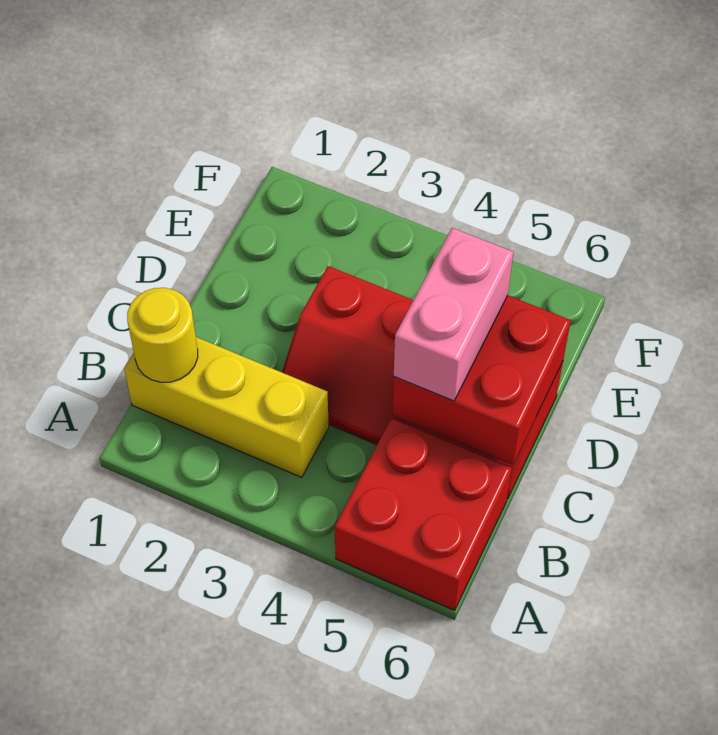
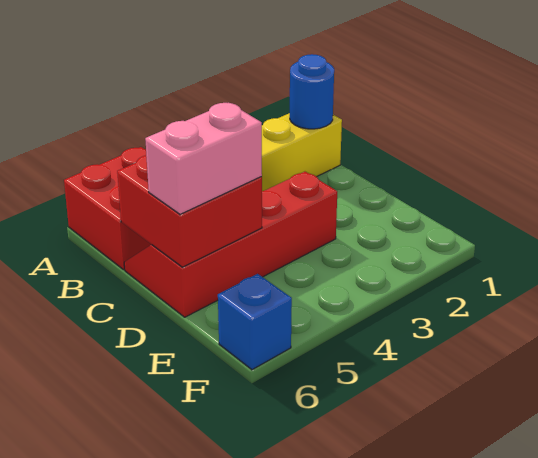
yellow 1x1 round brick [127,288,198,382] -> blue 1x1 round brick [290,54,334,129]
pink 1x2 brick [394,228,513,401] -> pink 1x2 brick turned to [145,103,262,214]
none -> blue 1x1 brick [218,274,292,370]

